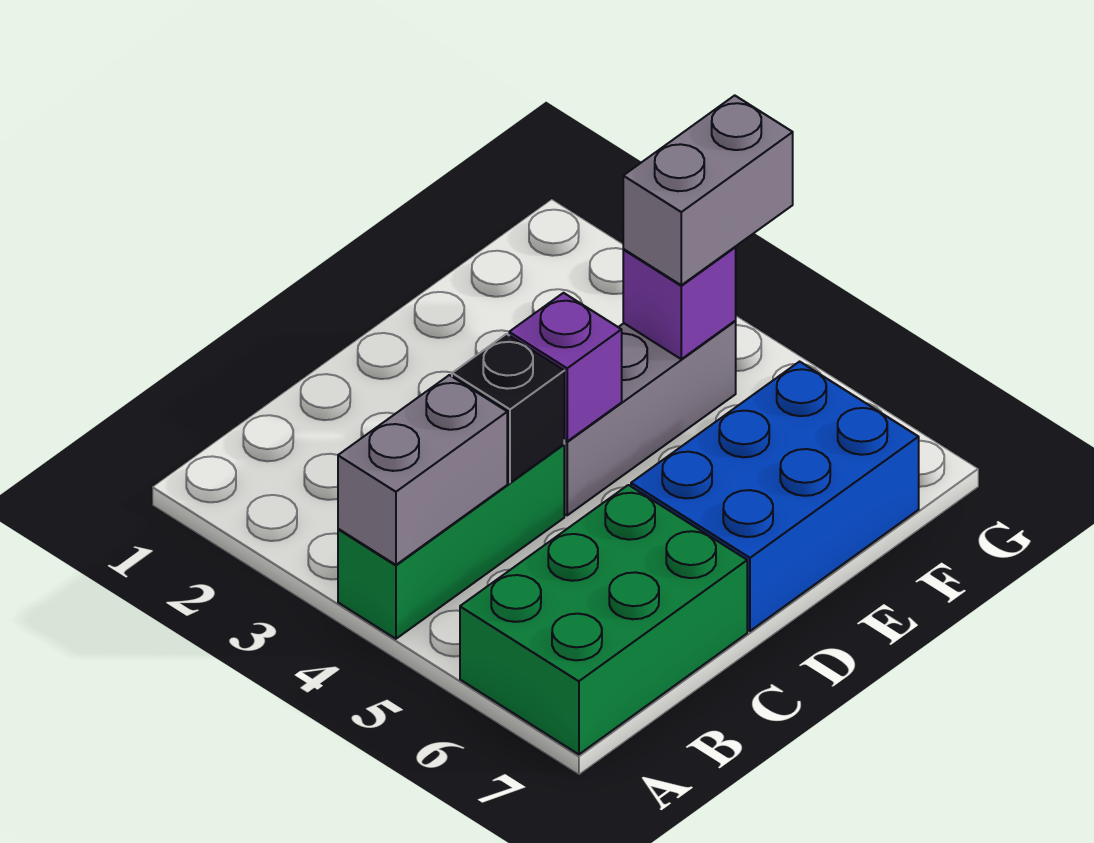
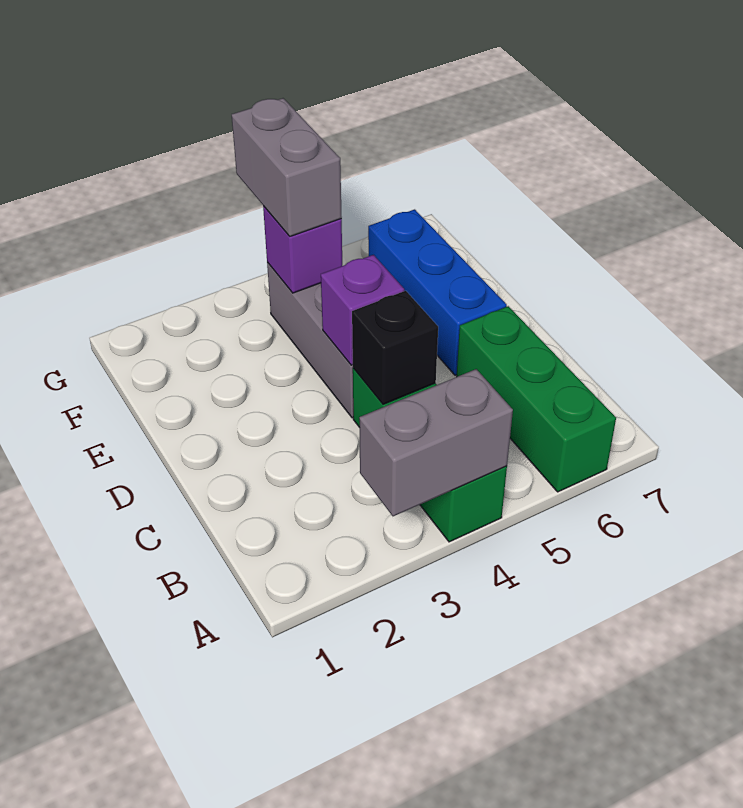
grey 1x2 brick [338,375,507,565] -> grey 1x2 brick turned to [359,369,513,516]
green 2x3 brick [460,485,747,754] -> green 1x3 brick [457,306,616,492]
blue 2x3 brick [631,362,919,631] -> blue 1x3 brick [368,209,507,375]

